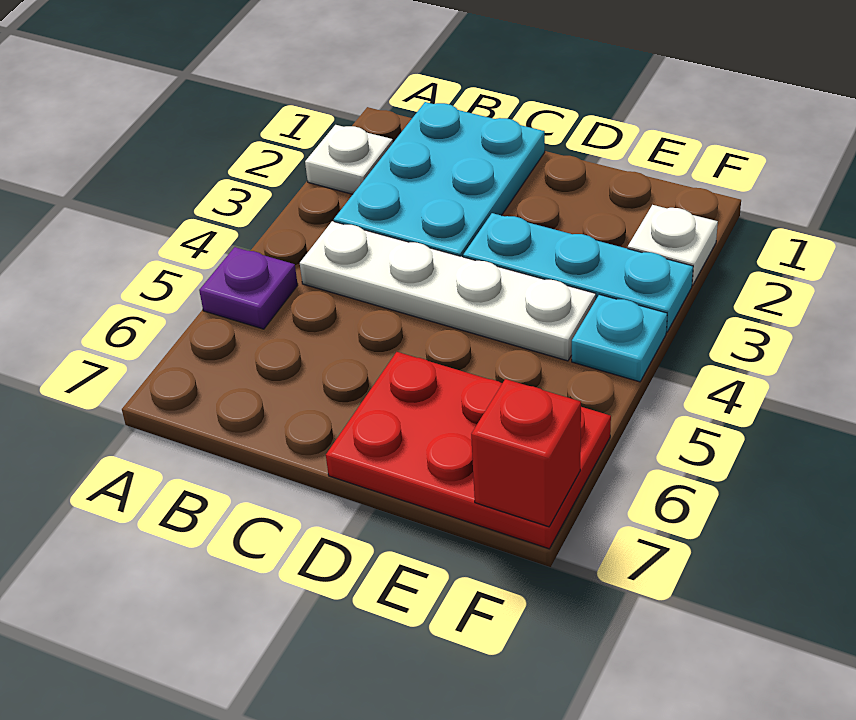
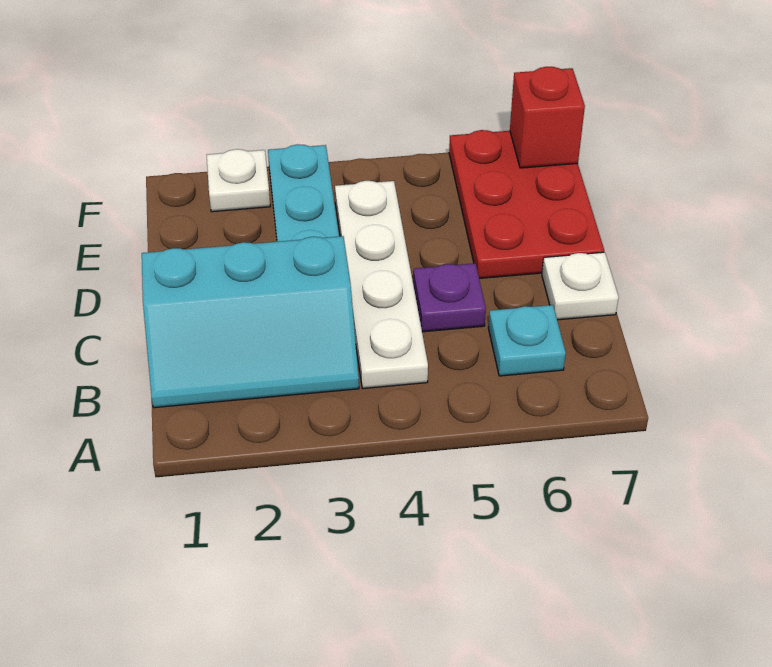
white 1x1 plate [305,125,393,194] -> white 1x1 plate moved to [542,252,619,320]
purple 1x1 plate [199,247,298,329] -> purple 1x1 plate moved to [413,263,486,332]
cyan 2x3 plate [334,102,545,257] -> cyan 2x3 slope [142,236,359,408]
cyan 1x1 plate [572,295,667,382] -> cyan 1x1 plate moved to [488,305,566,376]

